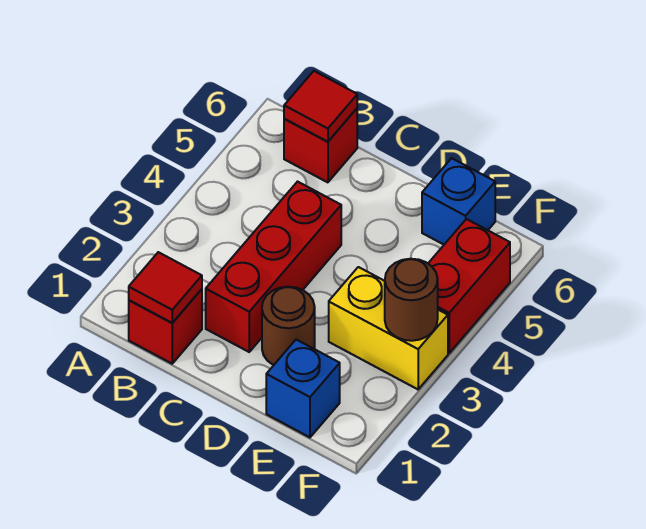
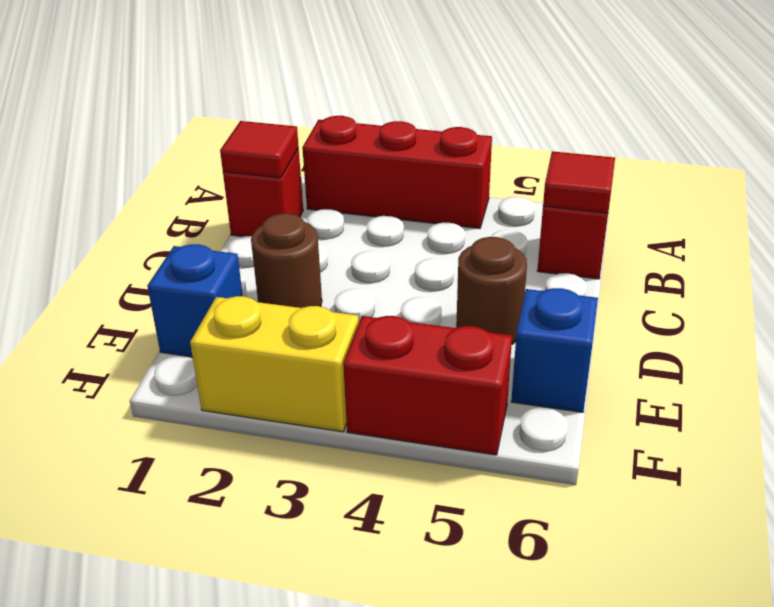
red 1x3 brick [206,182,341,352] -> red 1x3 brick moved to [302,116,492,229]
yellow 1x2 brick [329,267,448,389] -> yellow 1x2 brick turned to [190,296,359,432]
brown 1x1 round brick [385,259,438,341] -> brown 1x1 round brick moved to [456,237,527,344]

